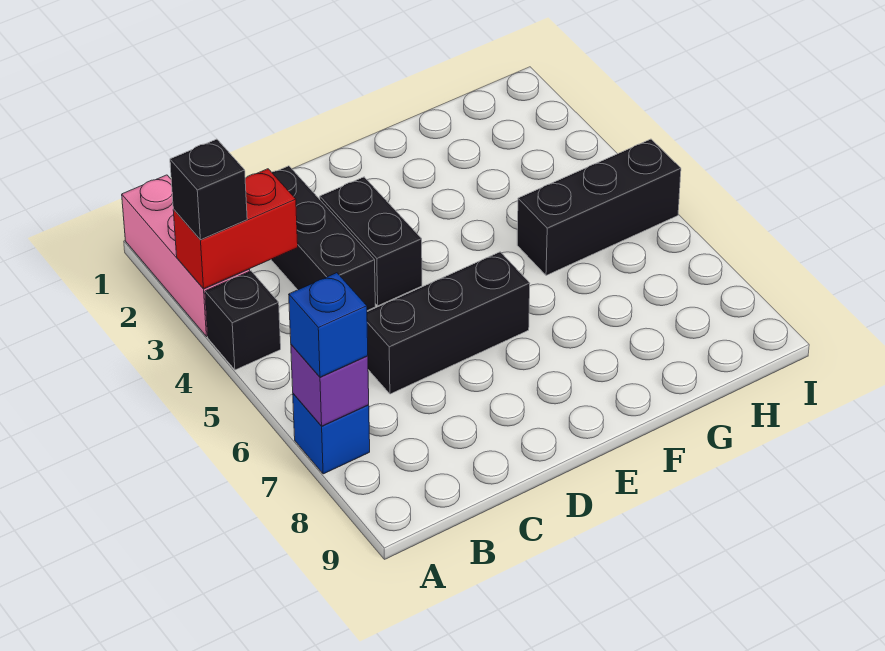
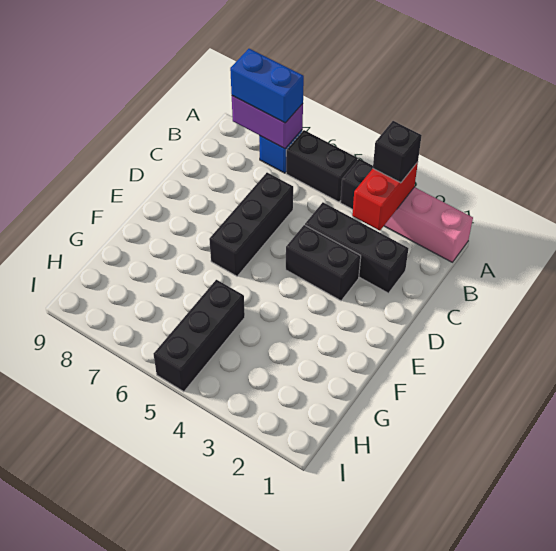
none -> black 1x2 brick [286,130,358,202]
purple 1x1 brick [291,345,369,426] -> purple 1x2 brick [232,96,303,149]
blue 1x1 brick [289,273,368,377] -> blue 1x2 brick [230,49,304,123]

